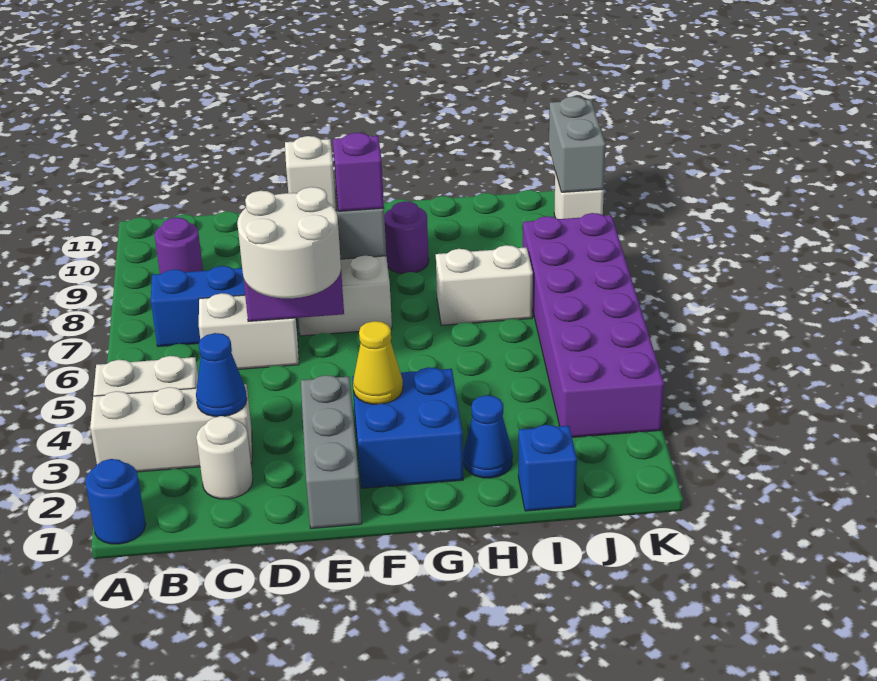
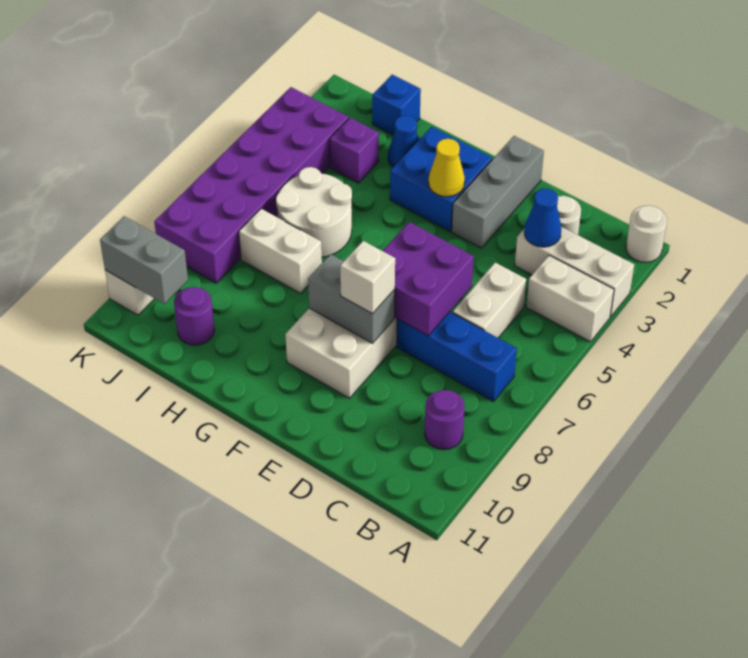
blue 1x1 round brick [85,459,146,544] -> white 1x1 round brick [626,205,667,262]
white 1x2 brick [199,293,299,369] -> white 1x2 brick turned to [452,263,526,338]
white 2x2 round brick [237,187,341,298] -> white 2x2 round brick moved to [276,167,352,257]
purple 1x1 brick [333,133,384,211] -> purple 1x1 brick moved to [329,118,379,183]
purple 1x1 round brick [384,201,429,274] -> purple 1x1 round brick moved to [174,287,214,345]
grey 1x2 brick [549,97,605,192] -> grey 1x2 brick turned to [100,216,188,304]

